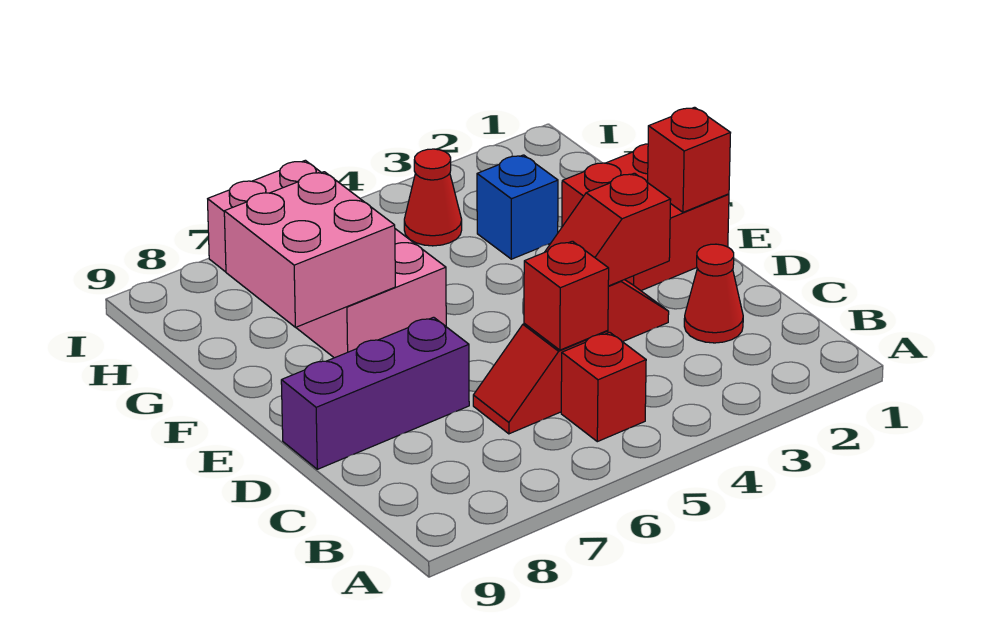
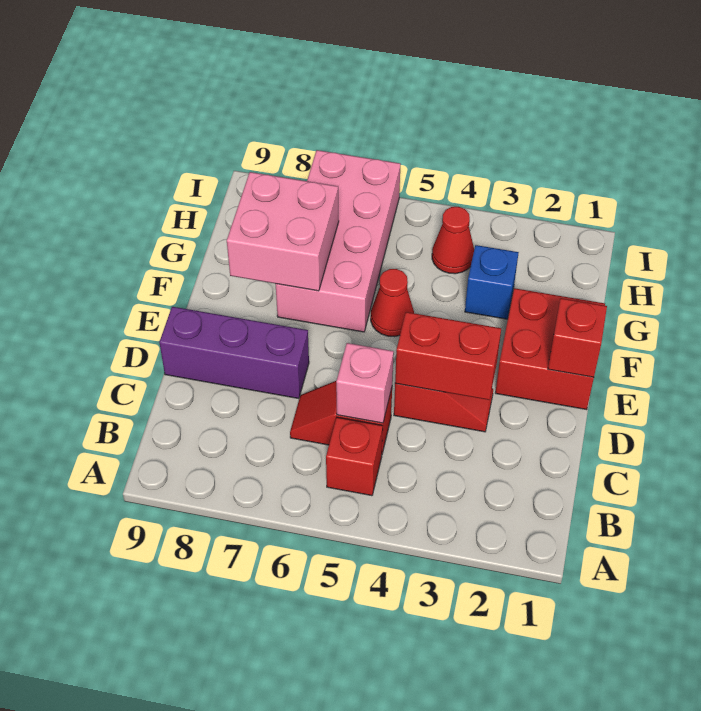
red 1x1 cone [684,244,743,343] -> red 1x1 cone moved to [371,269,414,337]
red 1x1 brick [524,241,609,350] -> pink 1x1 brick [336,343,394,423]
red 1x2 slope [545,173,671,286] -> red 1x2 brick [395,312,501,400]

